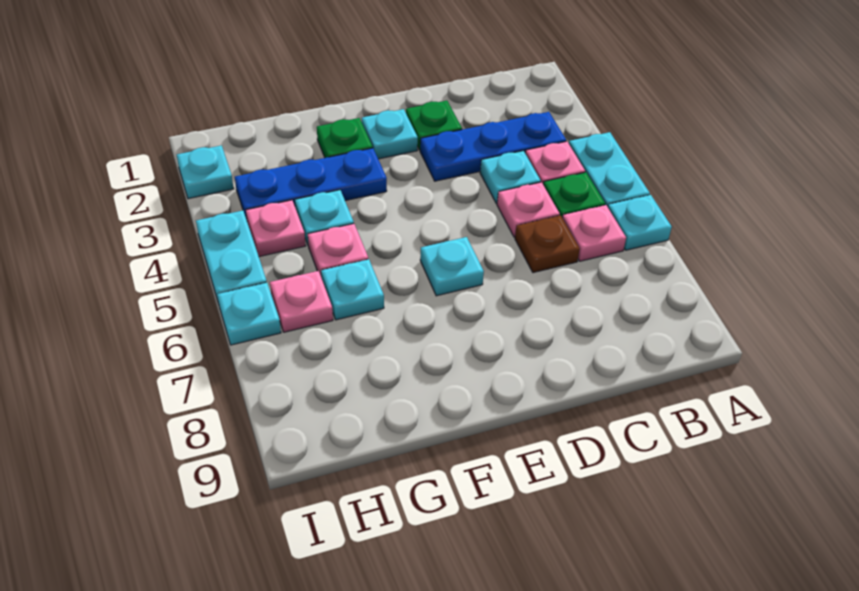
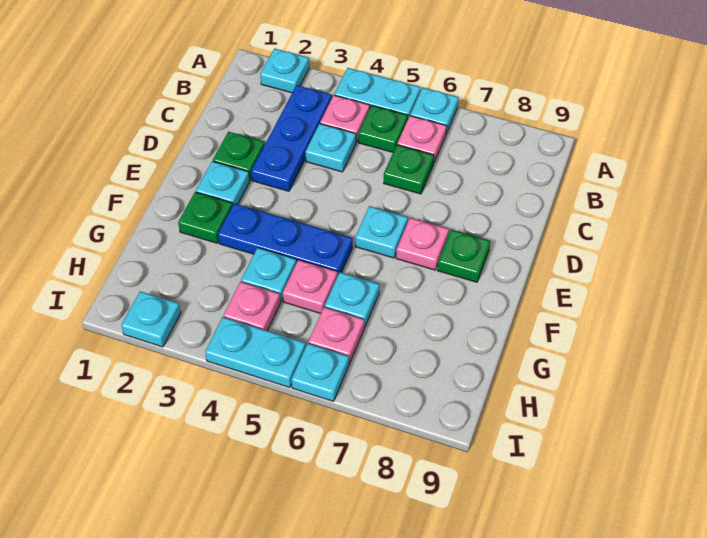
none -> cyan 1x1 plate [260,49,309,93]
pink 1x1 plate [497,182,560,237] -> pink 1x1 plate moved to [396,218,449,270]
brown 1x1 plate [515,215,580,273] -> green 1x1 plate [384,145,434,194]
none -> green 1x1 plate [437,230,490,282]
blue 1x3 plate [235,148,387,220] -> blue 1x3 plate turned to [218,203,353,274]

